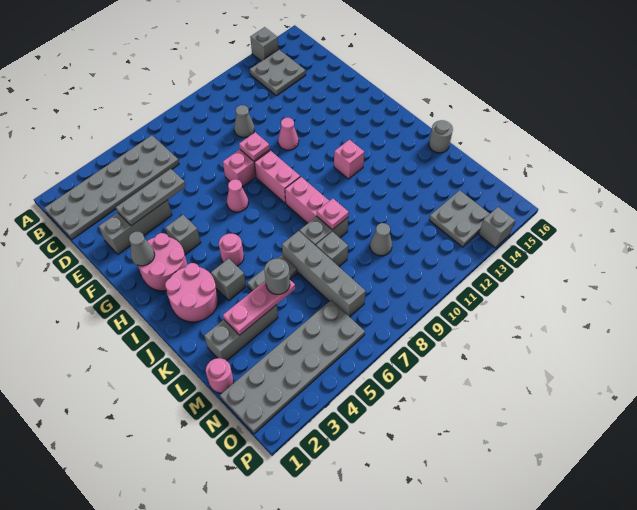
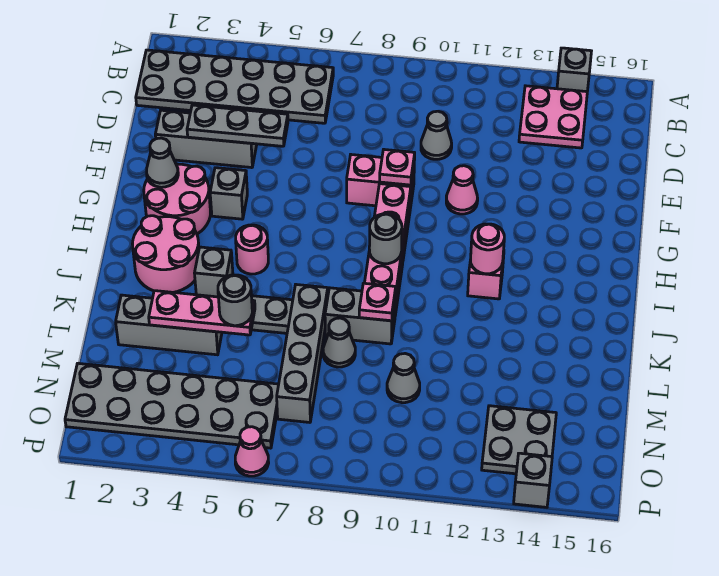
grey 2x2 plate [250,49,306,96] -> pink 2x2 plate [519,86,587,148]
pink 1x1 cone [227,179,248,212] -> pink 1x1 cone moved to [235,427,269,476]
grey 1x1 round brick [429,120,453,153] -> grey 1x1 round brick moved to [369,214,402,264]
grey 1x1 brick [316,232,348,266] -> grey 1x1 cone [323,318,355,367]
pink 1x1 round brick [206,358,234,393] -> pink 1x1 round brick moved to [471,224,504,274]

